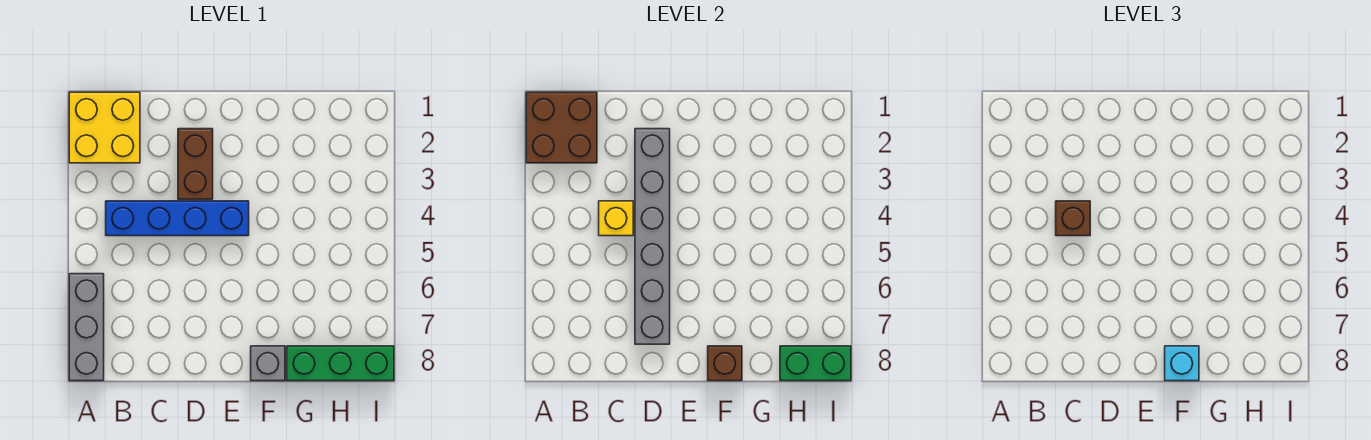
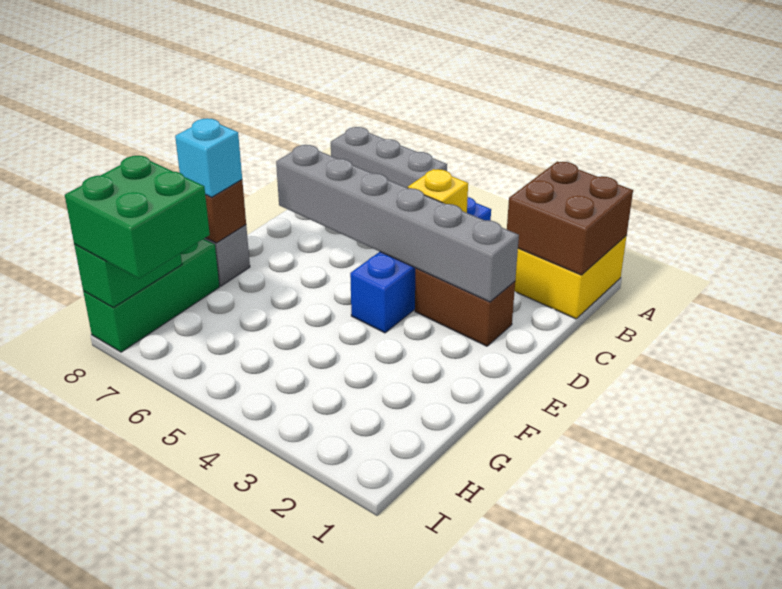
brown 1x1 brick [1056,201,1090,236] -> none
none -> green 2x2 brick [65,156,210,279]

